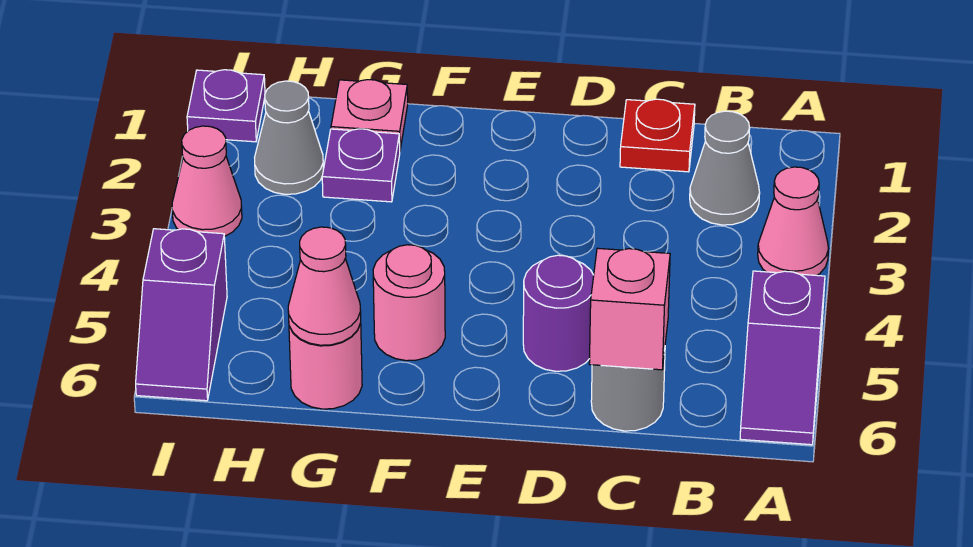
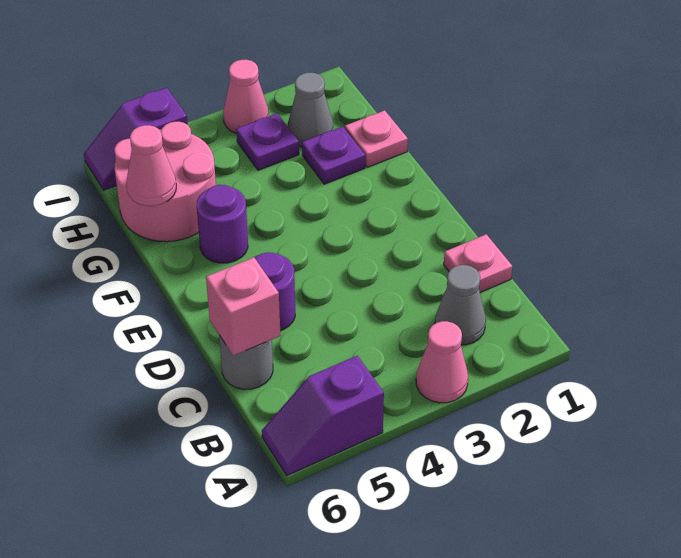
red 1x1 plate [620,99,695,172] -> pink 1x1 plate [444,234,513,292]
pink 1x1 round brick [373,245,445,361] -> purple 1x1 round brick [197,185,248,263]
pink 1x1 round brick [289,324,362,409] -> pink 2x2 round brick [114,122,216,242]
purple 1x1 plate [187,70,265,142] -> purple 1x1 plate moved to [236,113,299,170]

